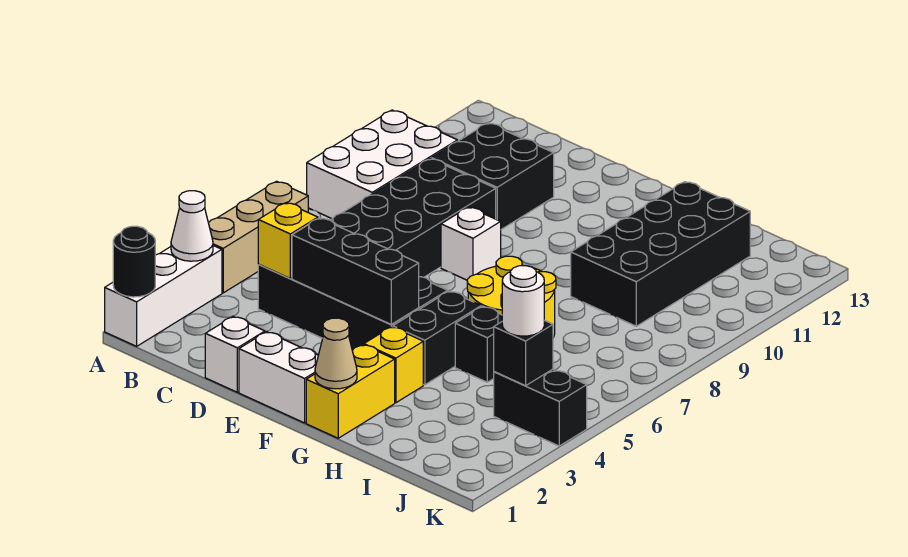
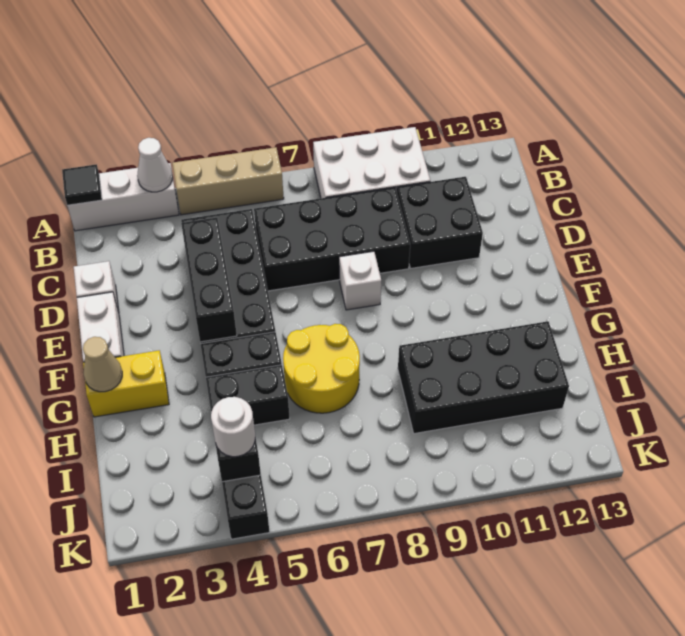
black 1x1 round brick [113,226,155,297] -> black 1x1 tile [62,164,102,205]
yellow 1x1 brick [258,203,318,278] -> none
yellow 1x1 brick [364,327,423,403] -> none
black 1x1 brick [455,307,502,382] -> black 1x2 brick [206,365,290,425]

